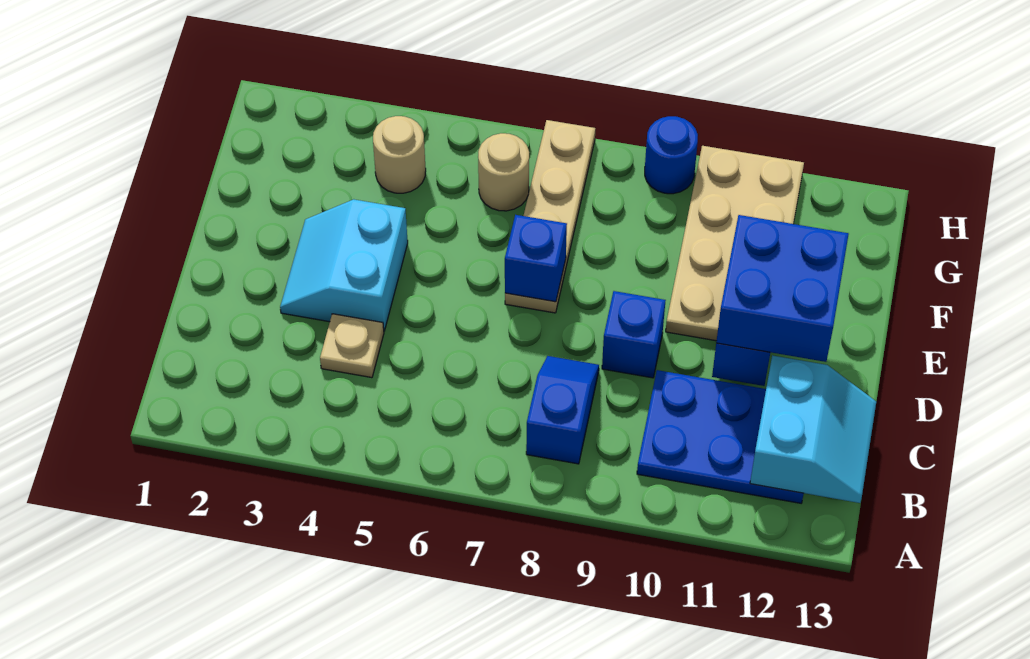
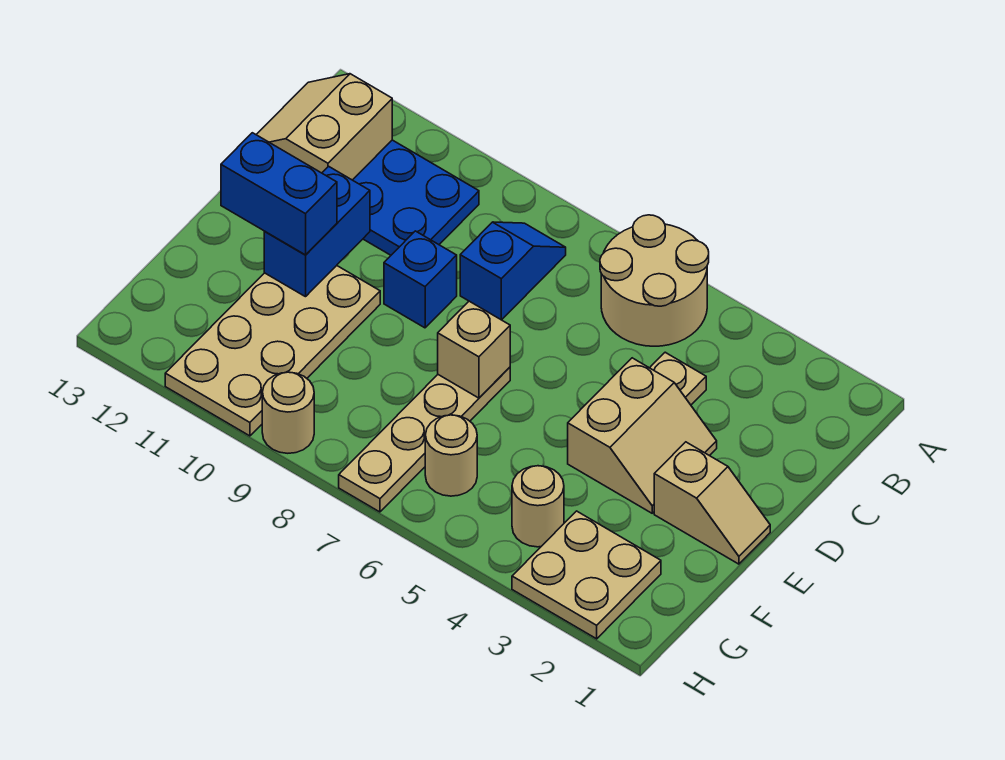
none -> tan 2x2 round brick [600,215,709,346]
blue 1x2 slope [526,356,599,464] -> blue 1x2 slope turned to [460,222,566,320]
cyan 2x2 slope [750,355,876,503] -> tan 2x2 slope [256,74,392,180]
cyan 2x2 slope [280,199,408,331] -> tan 2x2 slope [568,358,717,513]
blue 2x2 brick [716,215,849,362] -> blue 1x2 brick [221,133,337,255]
none -> tan 1x2 slope [654,442,770,564]
blue 1x1 brick [505,215,567,302] -> tan 1x1 brick [438,301,510,398]
none -> tan 2x2 plate [512,511,661,639]
blue 1x1 round brick [645,116,698,194] -> tan 1x1 round brick [262,372,314,453]

